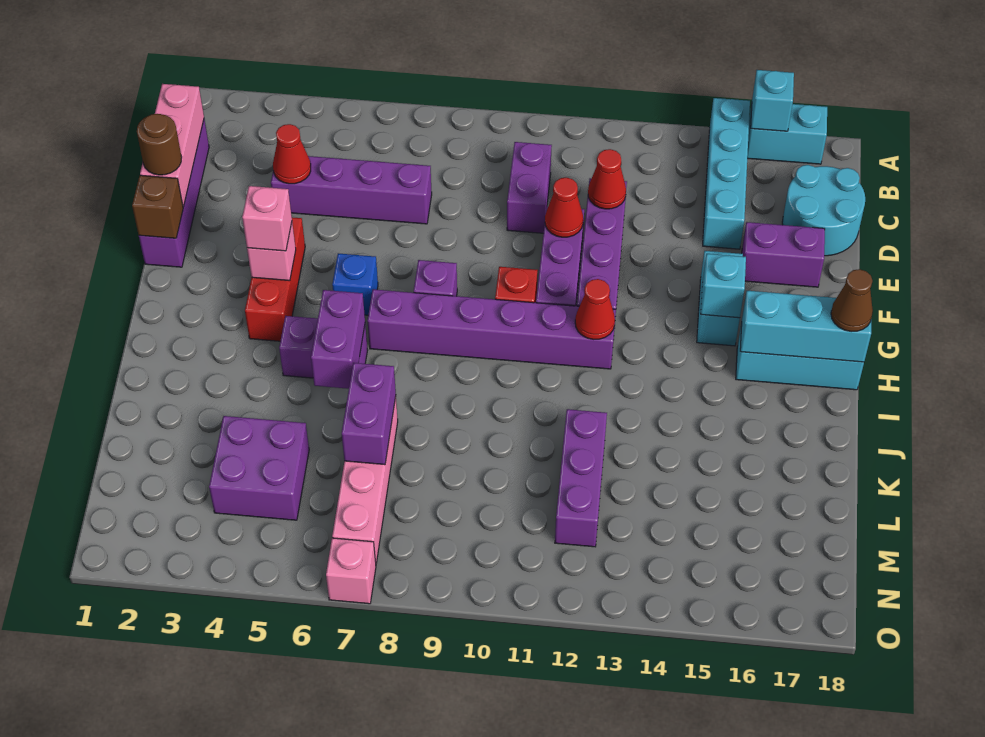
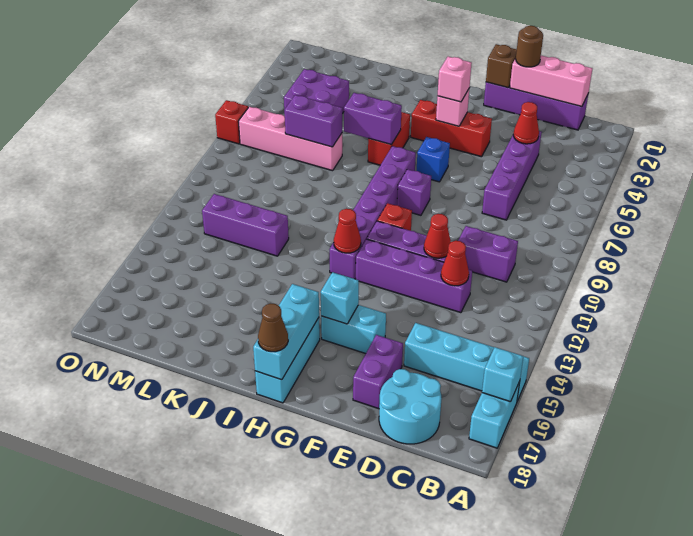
purple 1x2 brick [279,316,368,378] -> red 1x2 brick [368,112,410,165]
pink 1x1 brick [326,538,376,604] -> red 1x1 brick [215,100,248,144]

